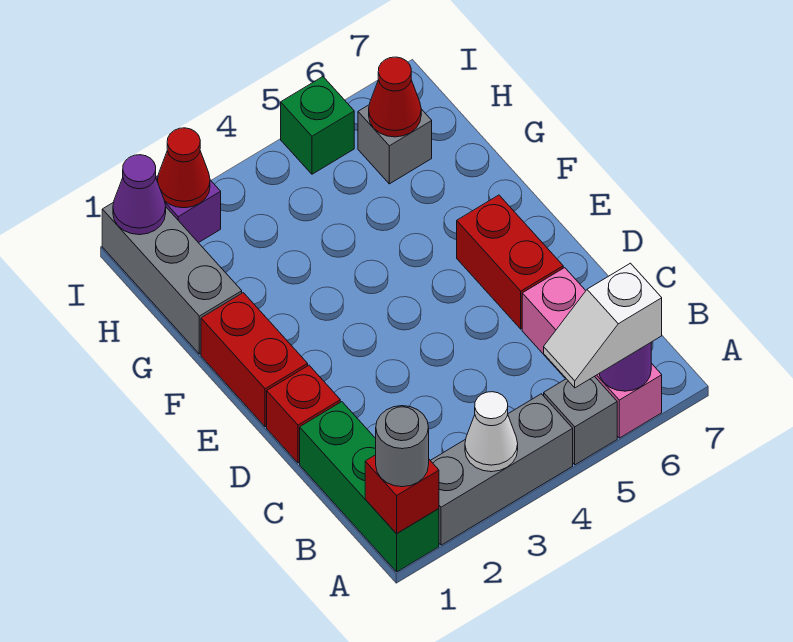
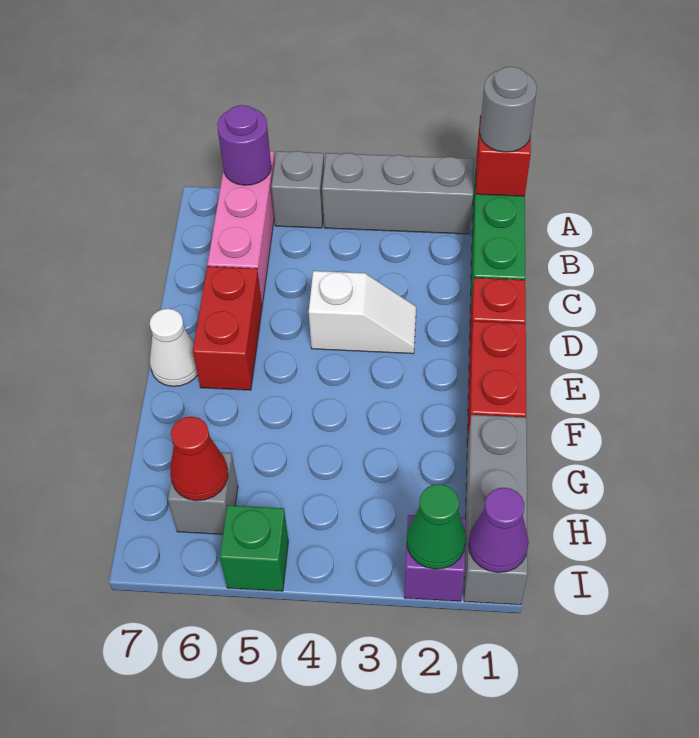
white 1x1 cone [465,392,518,472] -> white 1x1 cone moved to [150,309,198,386]
white 1x2 slope [544,263,662,388] -> white 1x2 slope moved to [309,271,416,354]
red 1x1 cone [157,128,210,208] -> green 1x1 cone [407,484,466,569]

